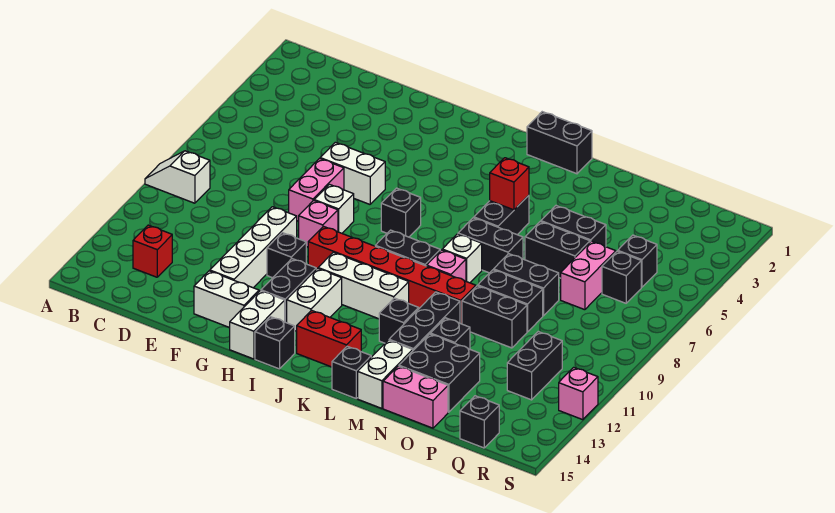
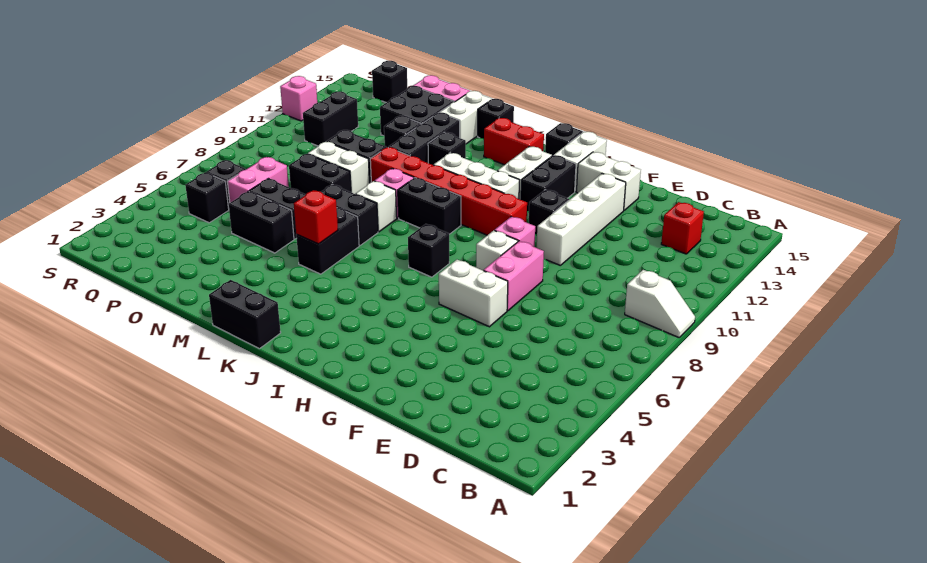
black 1x2 brick [478,270,543,332] -> white 1x2 brick [308,142,369,194]

